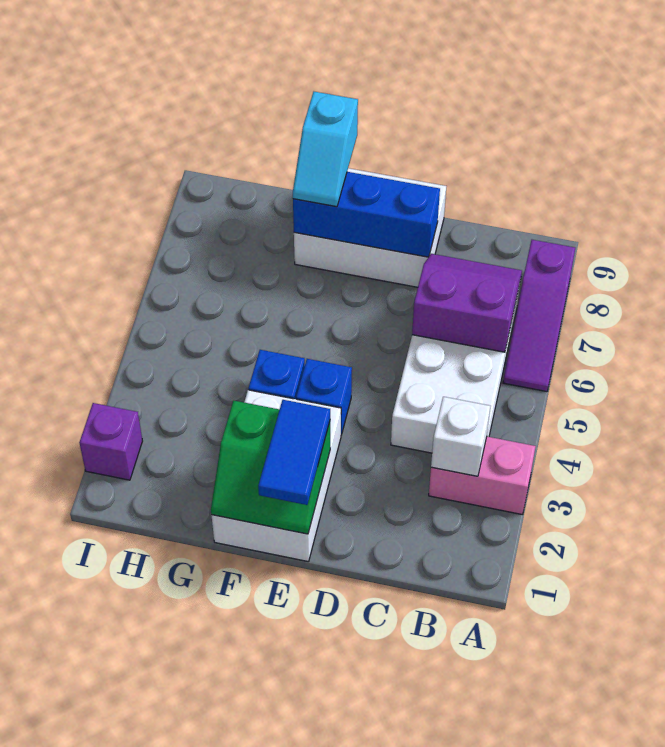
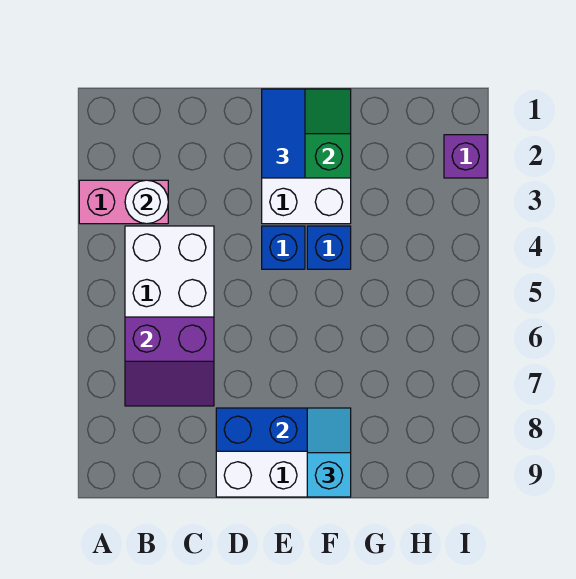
purple 1x3 slope [503,240,575,392] -> none
white 1x1 brick [431,397,490,476] -> white 1x1 round brick [125,180,168,224]

